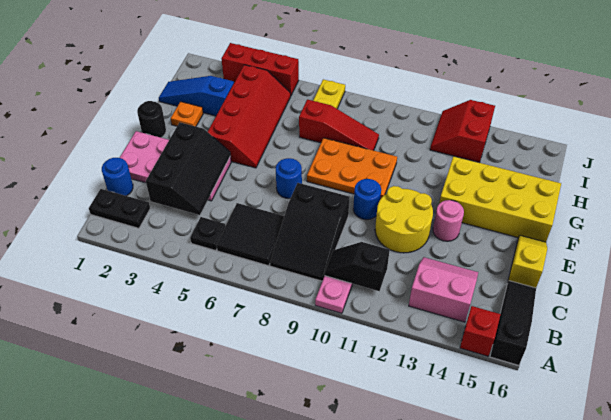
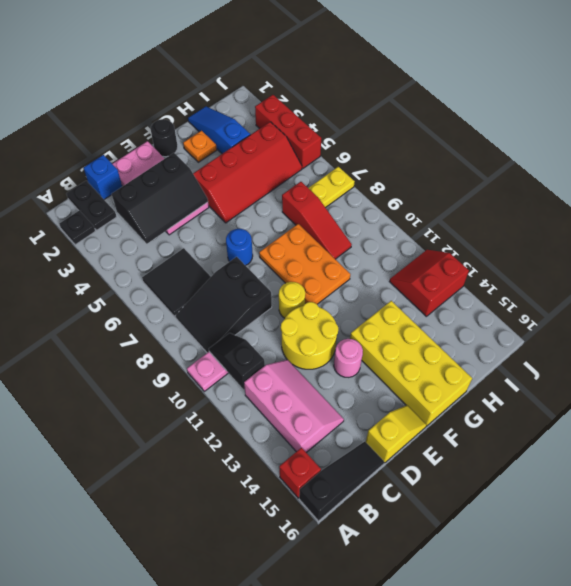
black 1x1 plate [190,217,226,251] -> black 1x1 plate moved to [59,210,95,245]
pink 2x2 slope [409,257,478,322] -> pink 2x3 slope [244,360,344,453]
blue 1x1 round brick [102,158,133,196] -> blue 1x1 brick [83,155,122,200]
blue 1x1 round brick [353,179,381,220] -> yellow 1x1 round brick [279,282,305,318]

